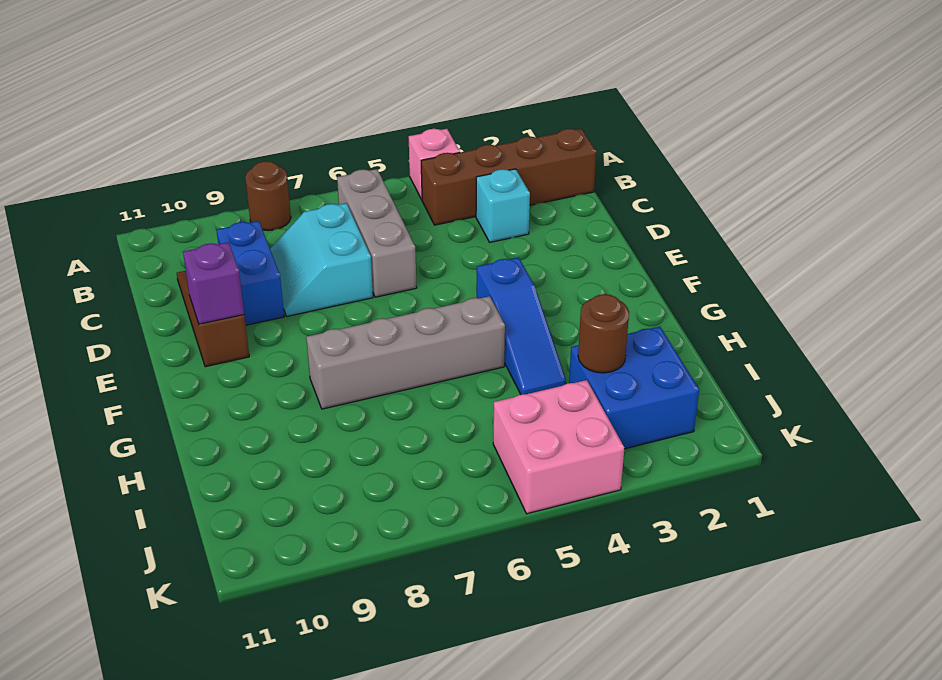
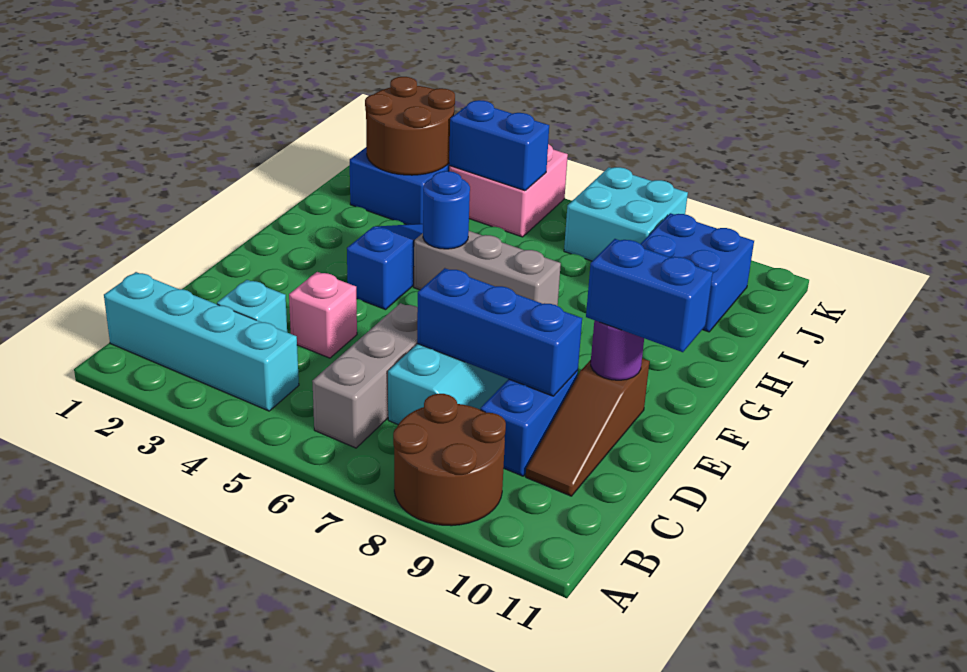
pink 1x1 brick [409,129,460,200] -> pink 1x1 brick moved to [289,272,357,358]
brown 1x1 round brick [245,161,291,231] -> brown 2x2 round brick [393,394,506,526]
brown 1x4 brick [421,129,596,225] -> cyan 1x4 brick [104,272,299,411]
none -> blue 1x3 brick [417,268,582,396]
purple 1x1 brick [183,242,244,324] -> purple 1x1 round brick [591,320,644,380]
none -> blue 1x2 brick [586,239,713,352]
grey 1x4 brick [306,296,505,409] -> grey 1x3 brick [414,231,561,306]
none -> blue 1x1 round brick [423,171,470,249]
brown 1x1 round brick [578,294,629,373] -> brown 2x2 round brick [365,77,455,175]
none -> blue 2x2 brick [641,213,754,332]
none -> blue 1x2 brick [449,100,549,191]
none -> cyan 2x2 brick [564,167,688,261]

